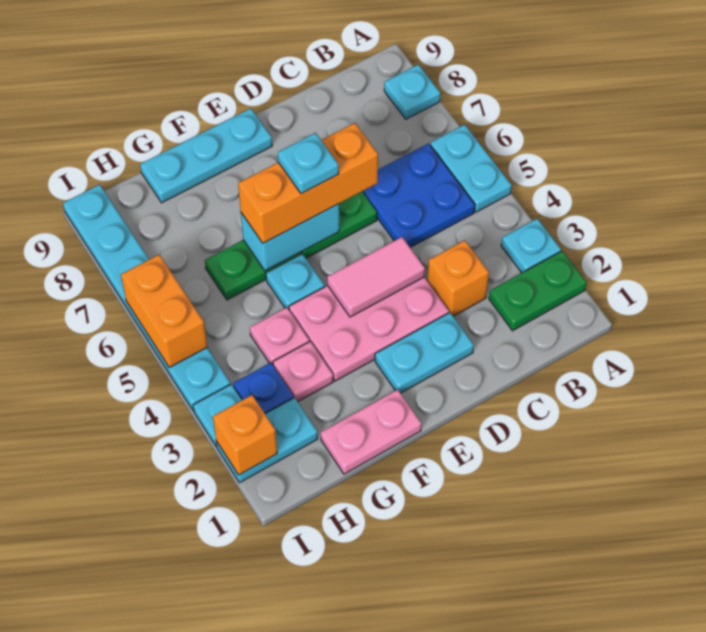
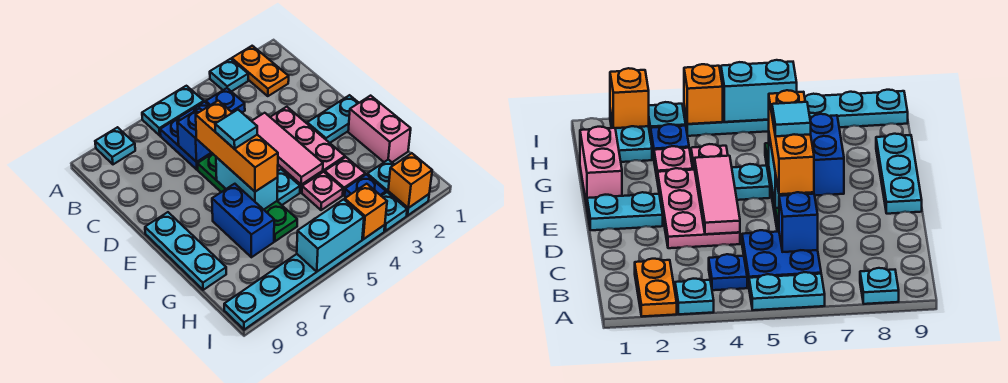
green 1x2 plate [489,251,586,331] -> orange 1x2 plate [232,46,289,96]
none -> blue 1x1 plate [206,88,245,113]
orange 1x1 brick [427,240,489,316] -> orange 1x1 brick moved to [345,184,387,239]
none -> blue 1x1 brick [177,108,211,162]
cyan 1x2 plate [375,313,474,393] -> cyan 1x2 plate turned to [307,95,359,143]
pink 1x2 tile [327,237,425,317] -> pink 1x3 tile [252,113,323,185]
cyan 1x1 plate [278,133,339,194] -> cyan 1x1 tile [215,110,257,149]
pink 1x2 plate [321,389,421,474] -> pink 1x2 brick [348,96,411,162]
none -> blue 1x2 brick [212,184,274,257]
orange 1x2 brick [121,255,207,368] -> cyan 1x2 brick [297,199,364,271]

